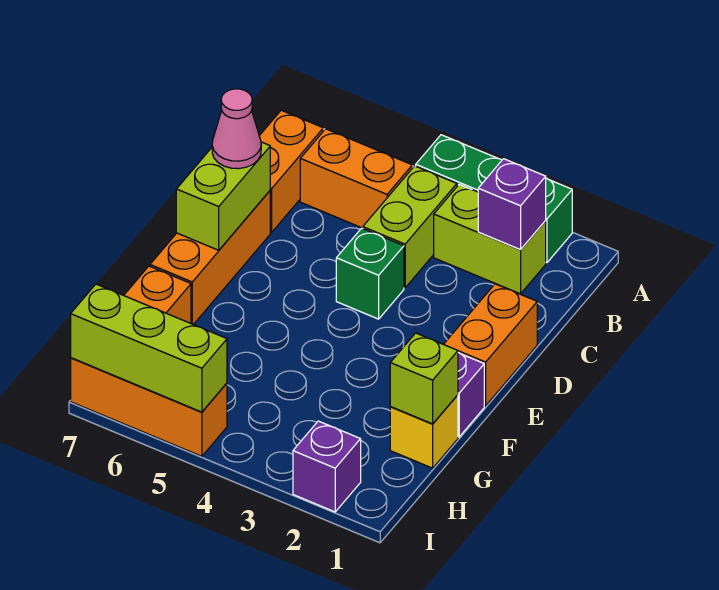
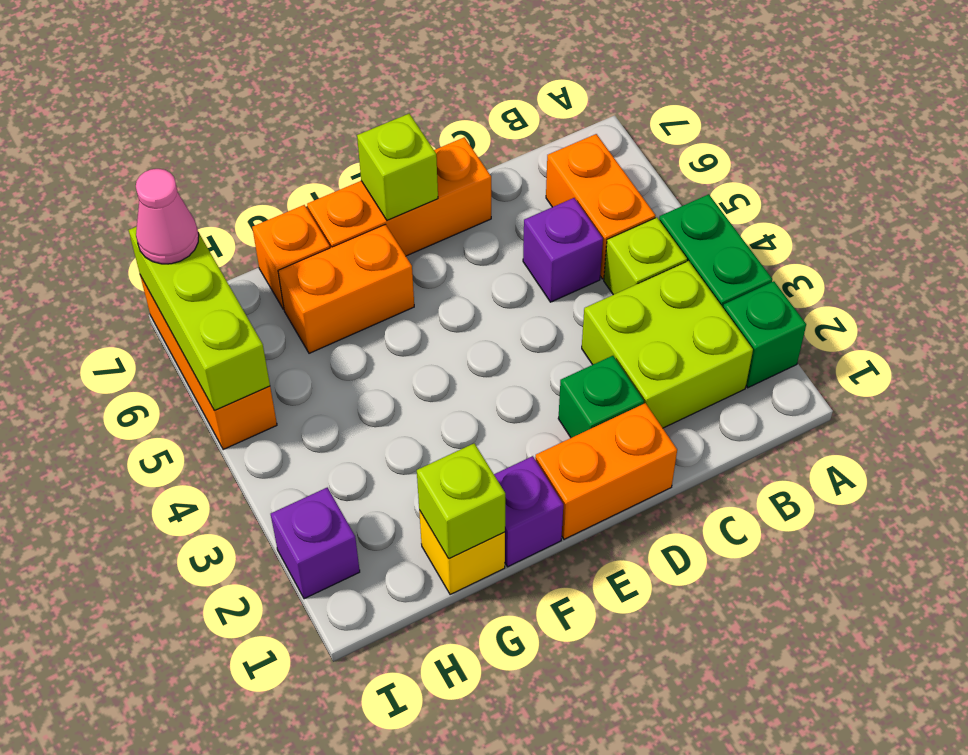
lime 1x2 brick [434,185,546,294] -> lime 2x2 brick [582,261,753,428]
purple 1x1 brick [478,159,546,250] -> purple 1x1 brick moved to [523,198,603,302]
lime 1x2 brick [363,166,457,288] -> lime 1x1 brick [604,217,687,295]
orange 1x2 brick [259,110,323,232] -> orange 1x2 brick moved to [278,224,414,353]
green 1x1 brick [336,228,404,319] -> green 1x1 brick moved to [558,356,644,438]
lime 1x2 brick [176,142,270,250] -> lime 1x1 brick [357,114,438,221]
pink 1x1 cone [212,89,261,169] -> pink 1x1 cone moved to [136,169,199,264]

